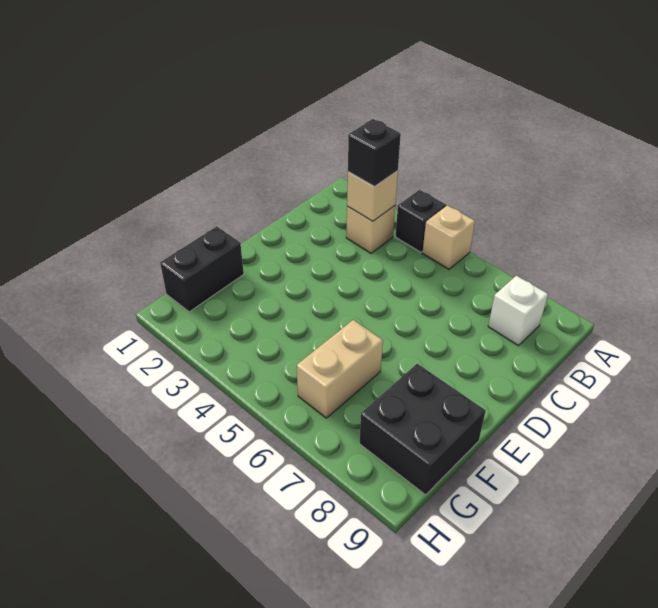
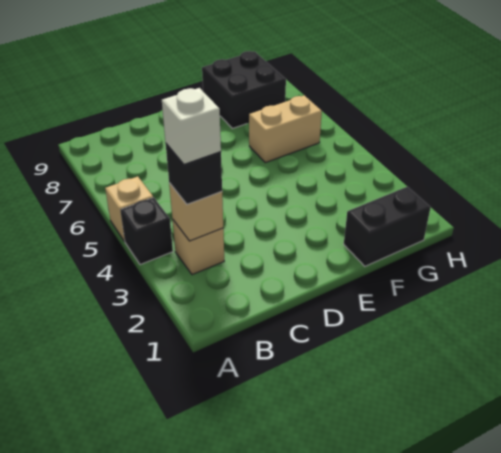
white 1x1 brick [488,276,548,346] -> white 1x1 brick moved to [162,88,221,164]

